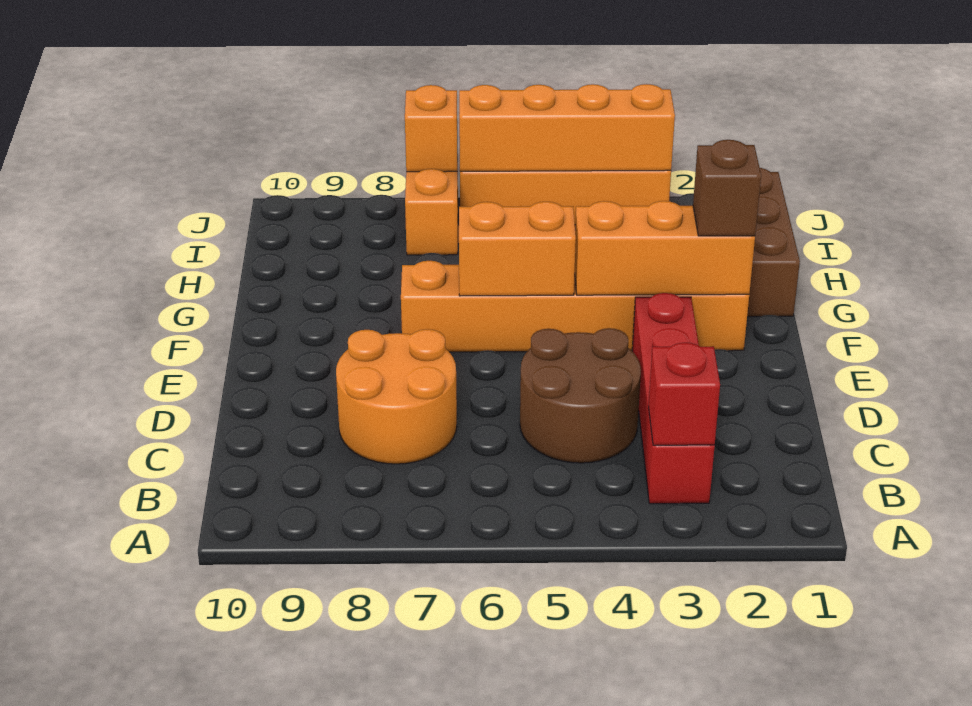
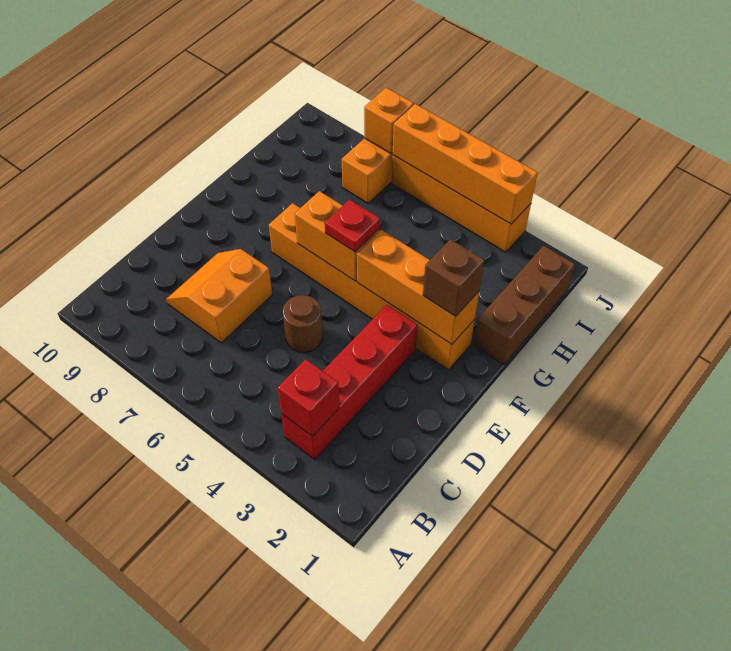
brown 2x2 round brick [520,328,641,463] -> brown 1x1 round brick [283,295,323,353]
orange 2x2 round brick [336,329,457,464] -> orange 2x2 slope [166,249,272,343]
none -> red 1x1 plate [325,200,380,252]

